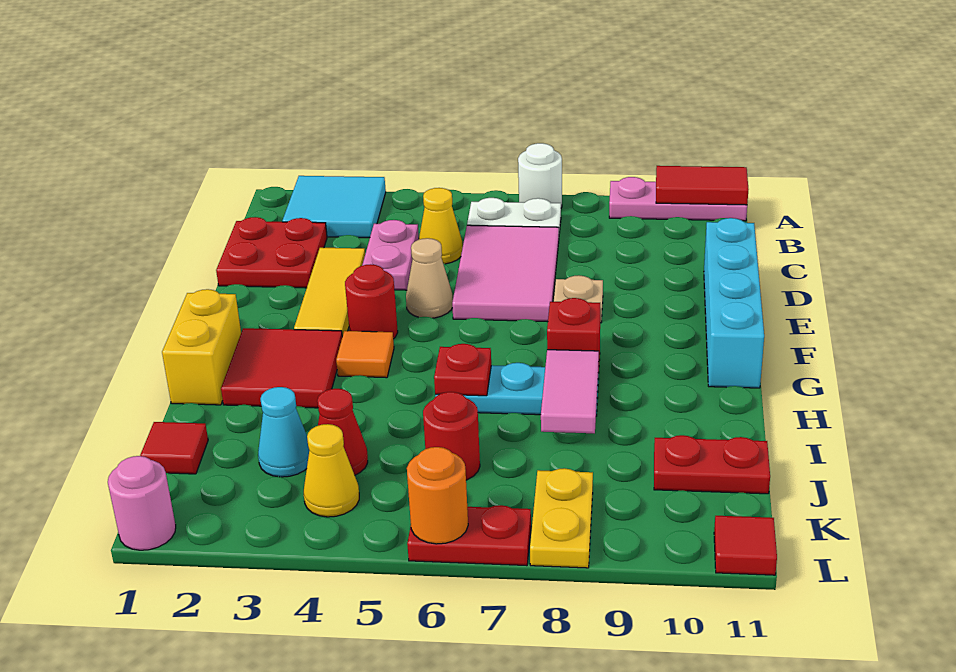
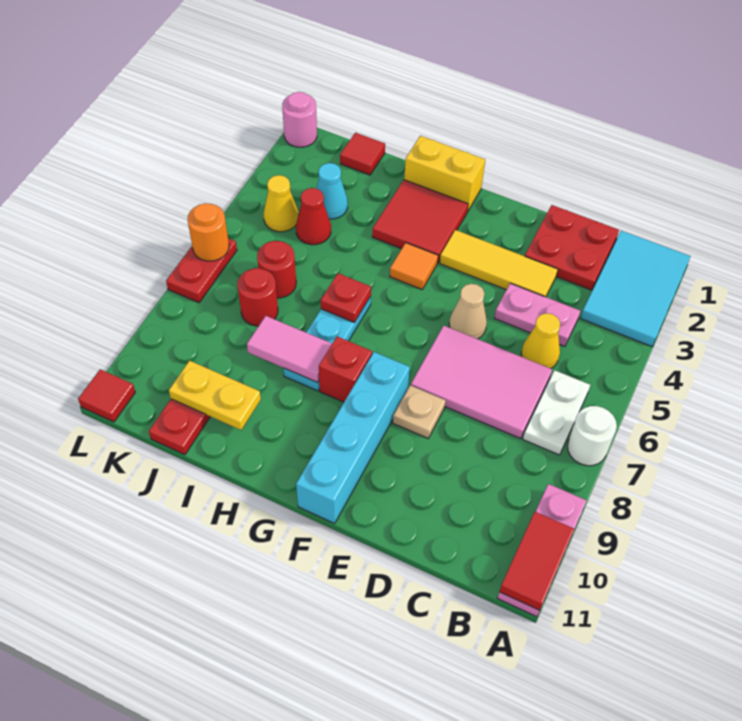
cyan 2x2 tile [282,176,386,238] -> cyan 2x3 tile [581,231,691,347]
cyan 1x4 brick [704,218,764,388] -> cyan 1x4 brick turned to [296,352,410,524]
red 1x1 round brick [345,264,398,339] -> red 1x1 round brick moved to [237,268,278,326]
yellow 1x2 plate [530,468,593,568] -> yellow 1x2 plate moved to [169,361,261,430]

